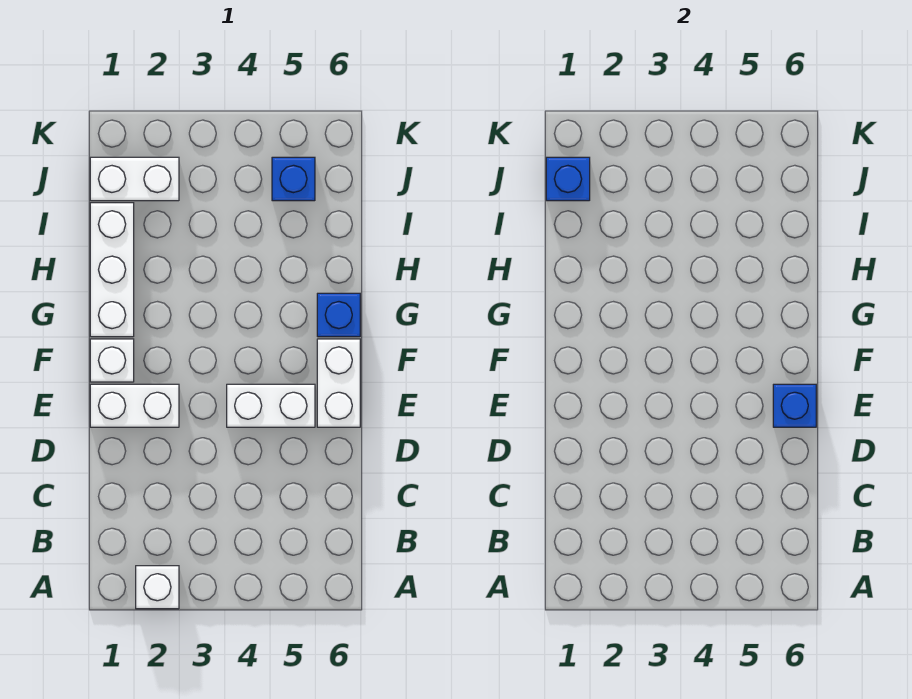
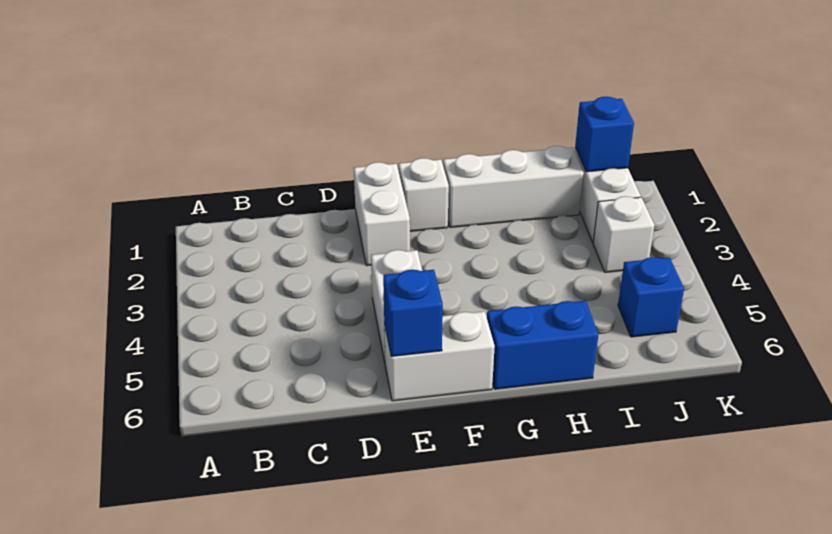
white 1x1 brick [136,566,179,609] -> white 1x1 brick moved to [593,196,655,272]
blue 1x1 brick [317,293,360,337] -> blue 1x2 brick [487,301,598,389]

